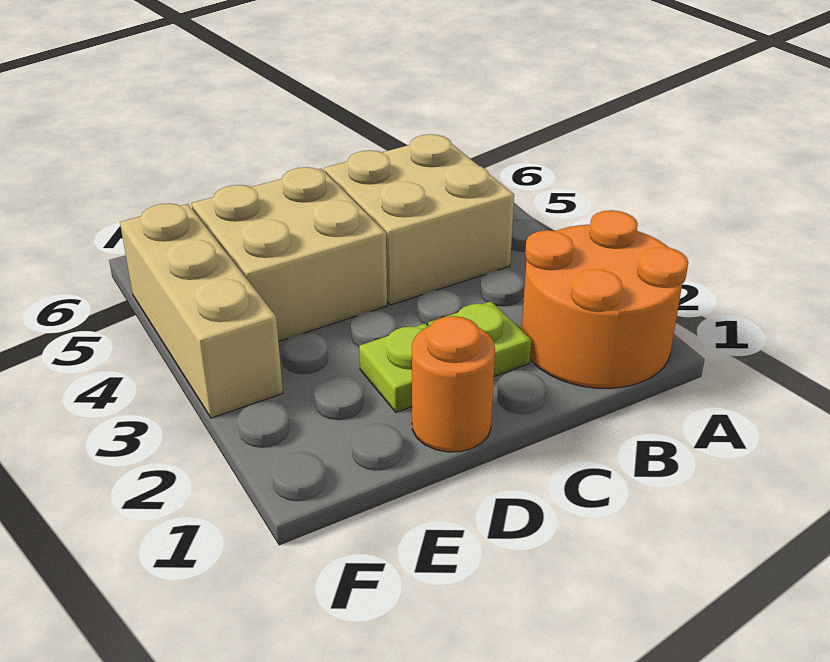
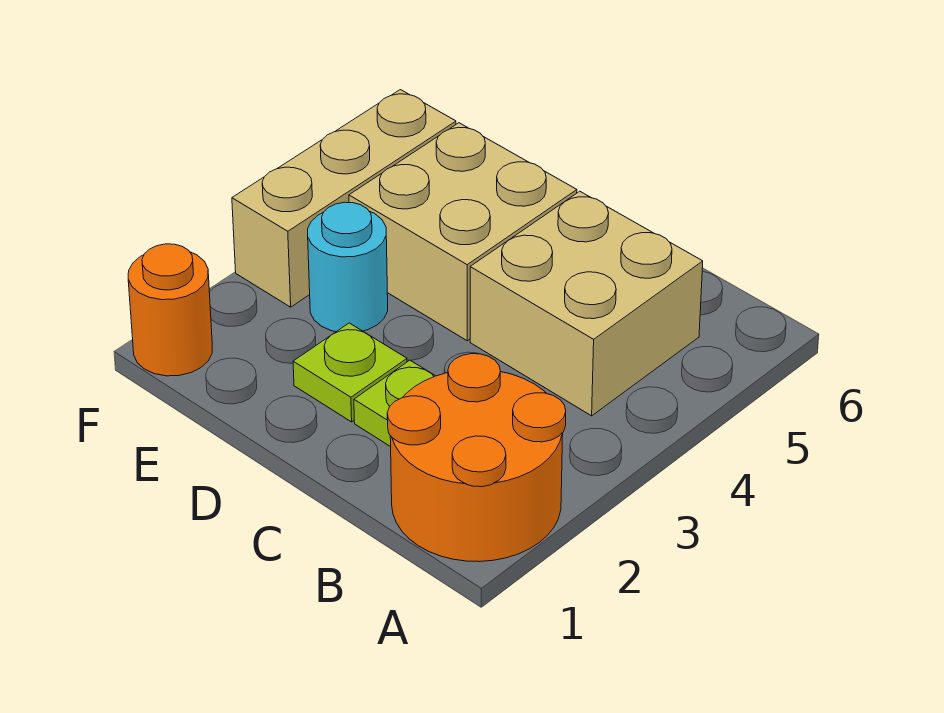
orange 1x1 round brick [412,316,495,452] -> orange 1x1 round brick moved to [128,244,212,376]
none -> cyan 1x1 round brick [308,202,388,332]

